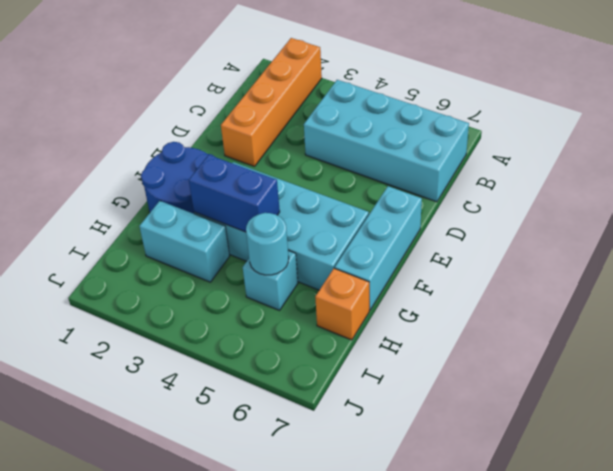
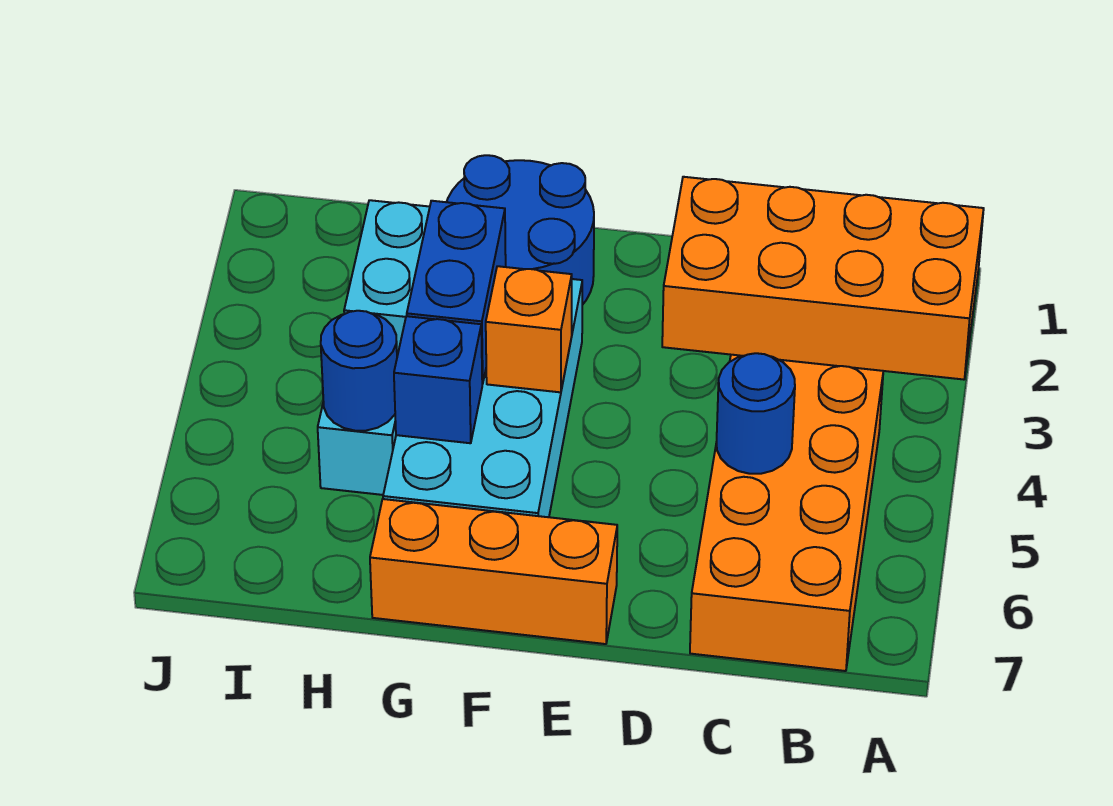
orange 1x4 brick [221,38,322,166] -> orange 2x4 brick [662,177,984,380]
cyan 2x4 brick [304,80,469,202] -> orange 2x4 brick [690,355,883,671]
none -> blue 1x1 round brick [717,353,795,474]
cyan 1x3 brick [335,186,422,310] -> orange 1x3 brick [370,499,617,644]
none -> blue 1x1 brick [394,316,482,443]
cyan 1x1 round brick [246,213,289,275] -> blue 1x1 round brick [321,311,397,431]
orange 1x1 brick [315,268,369,340] -> orange 1x1 brick moved to [486,266,572,392]

